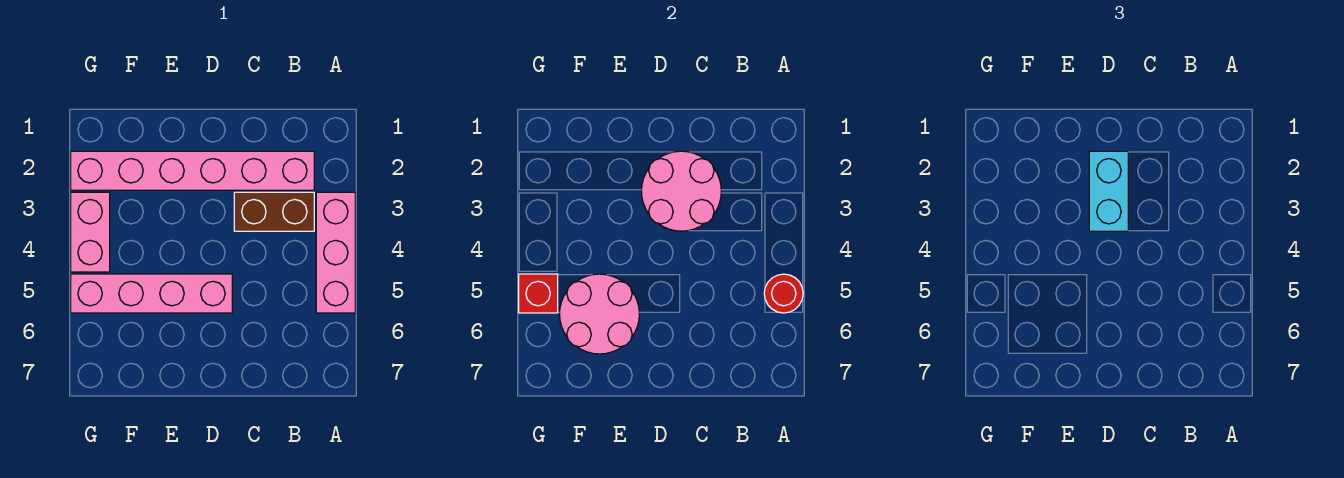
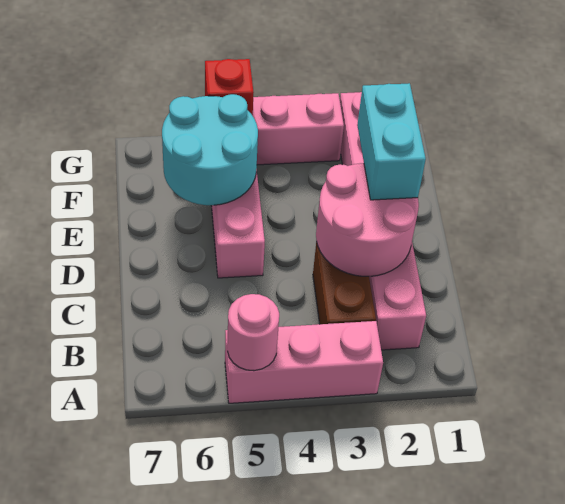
red 1x1 round brick [764,274,803,313] -> pink 1x1 round brick [227,294,279,371]
cyan 1x2 brick [1089,151,1128,231] -> cyan 1x2 brick turned to [357,83,426,200]
pink 2x2 round brick [560,274,639,354] -> cyan 2x2 round brick [162,94,258,205]

